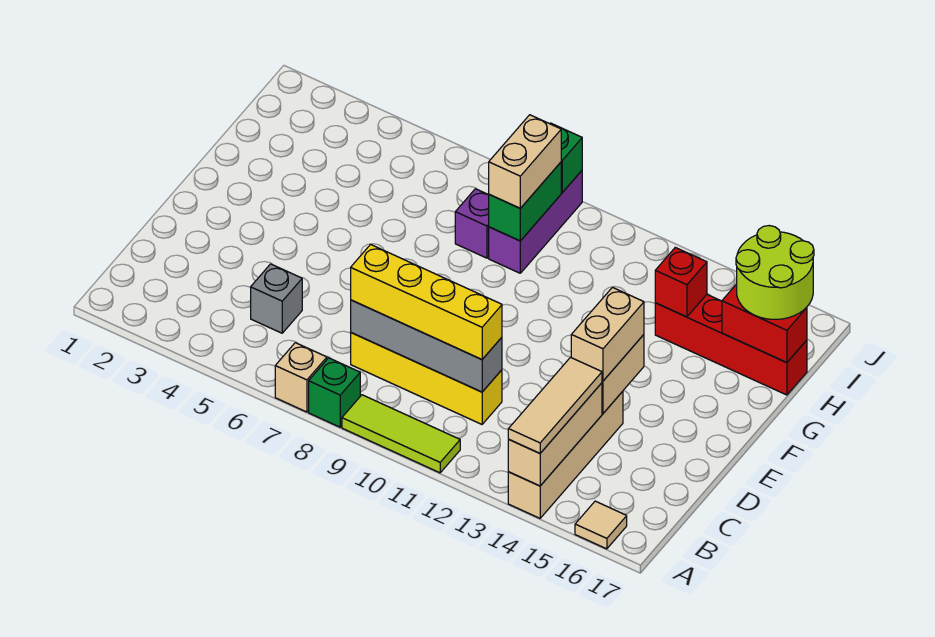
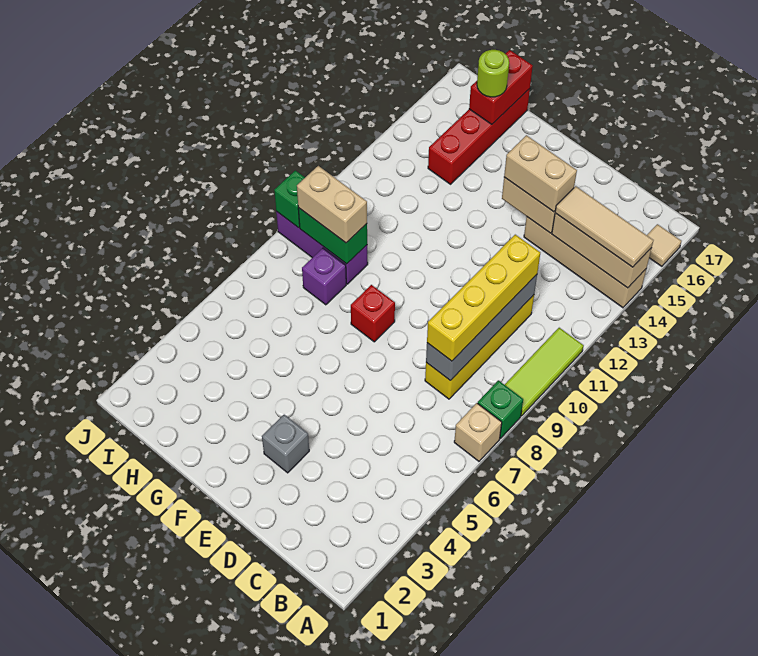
grey 1x1 brick [251,264,302,333] -> grey 1x1 brick moved to [262,414,309,473]
red 1x1 brick [655,247,707,317] -> red 1x1 brick moved to [351,285,395,342]
lime 2x2 round brick [736,226,814,319] -> lime 1x1 round brick [477,50,509,97]

